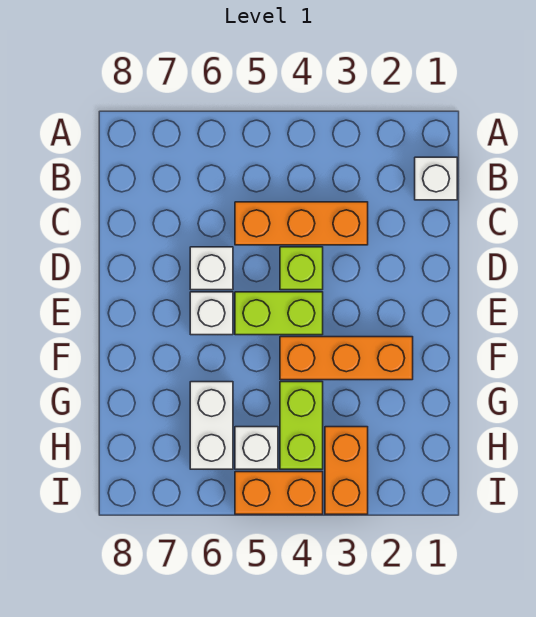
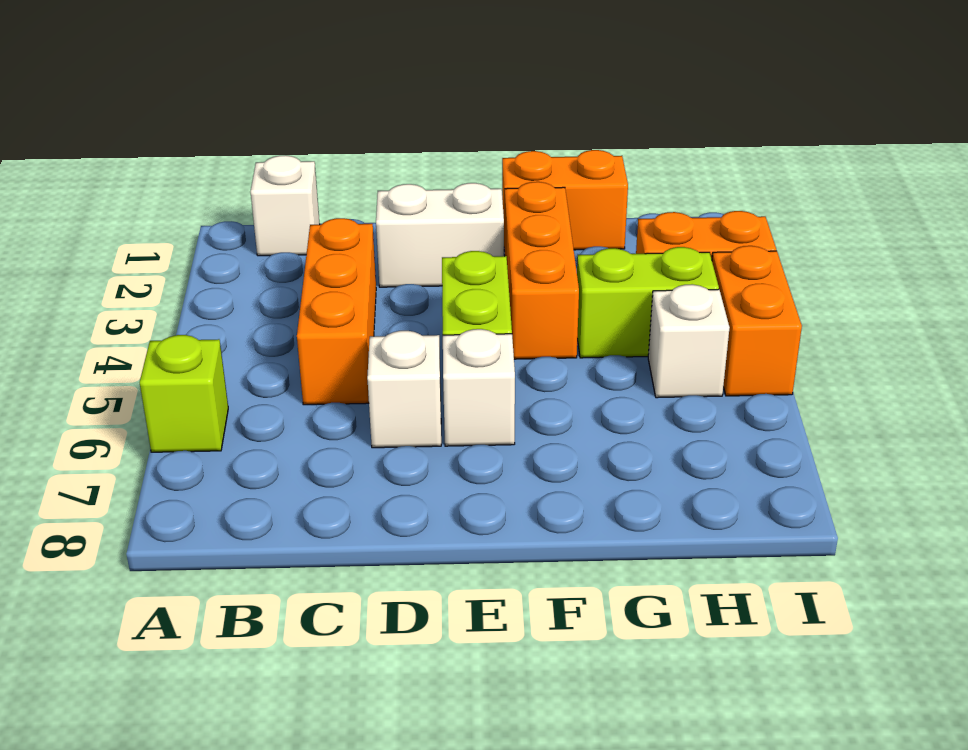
lime 1x1 brick [280,247,323,290] -> lime 1x1 brick moved to [140,335,228,452]
none -> orange 1x2 brick [502,150,628,251]
white 1x2 brick [190,382,233,469] -> white 1x2 brick moved to [376,183,504,287]

